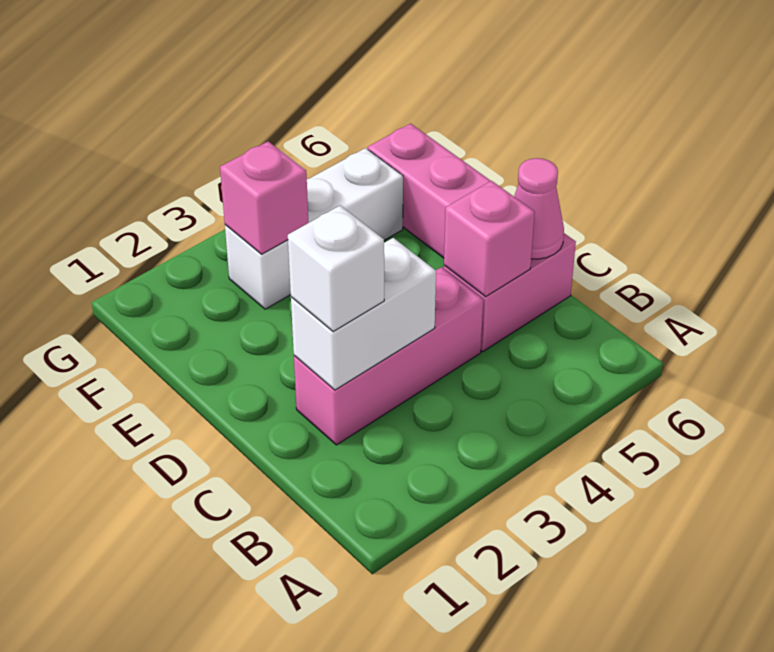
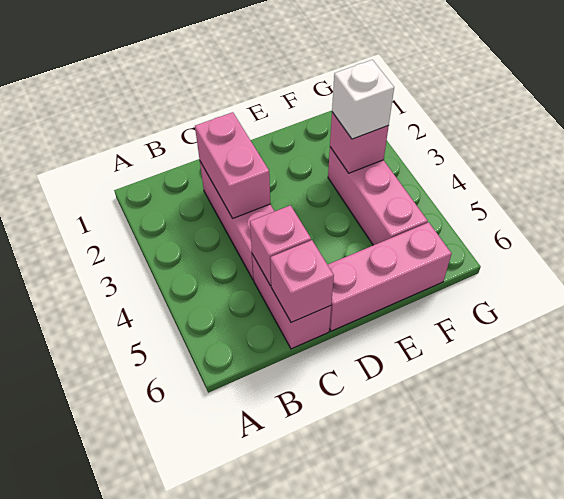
white 1x2 brick [291,238,436,390] -> pink 1x2 brick [195,112,270,218]
white 1x1 brick [288,206,384,332] -> white 1x1 brick moved to [332,60,394,139]
pink 1x1 cone [514,158,564,259] -> pink 1x1 brick [270,240,334,322]
white 1x3 brick [225,148,403,309] -> pink 1x3 brick [328,147,428,245]

